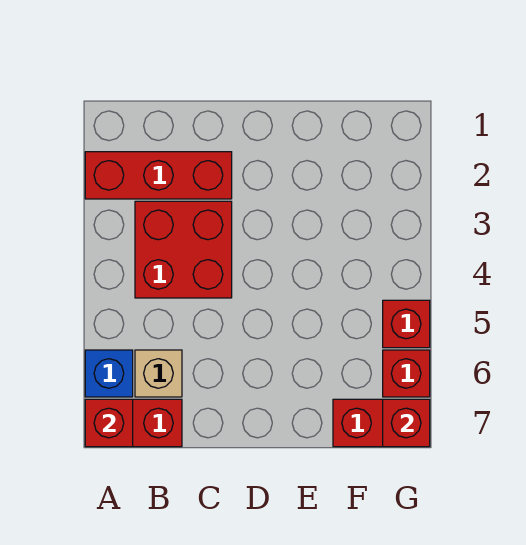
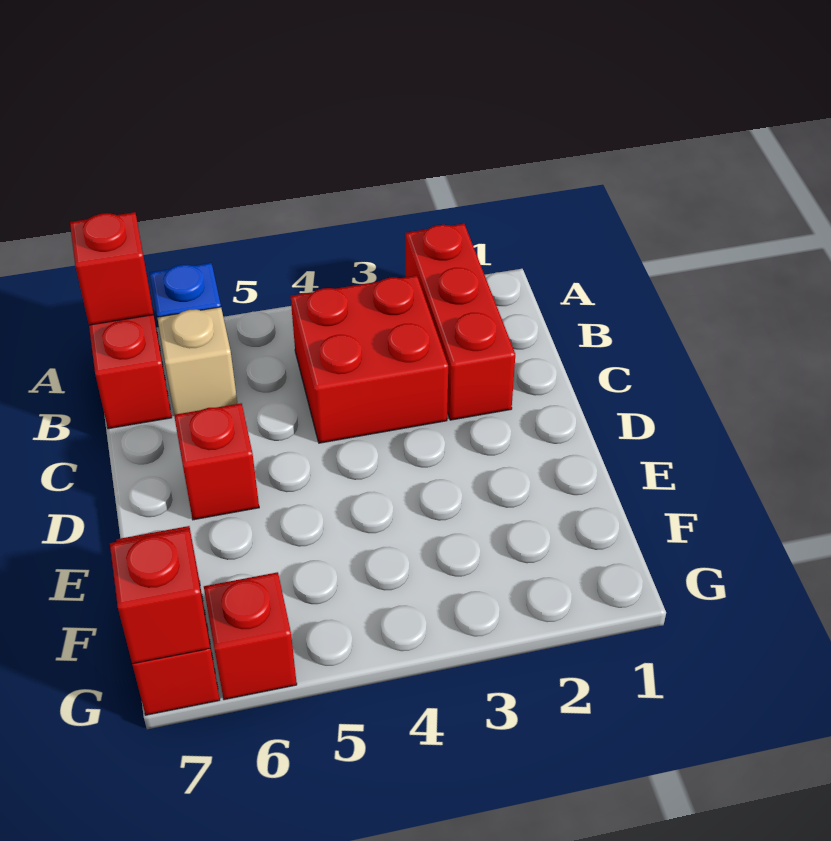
red 1x1 brick [383,300,430,348] -> red 1x1 brick moved to [174,403,259,520]

